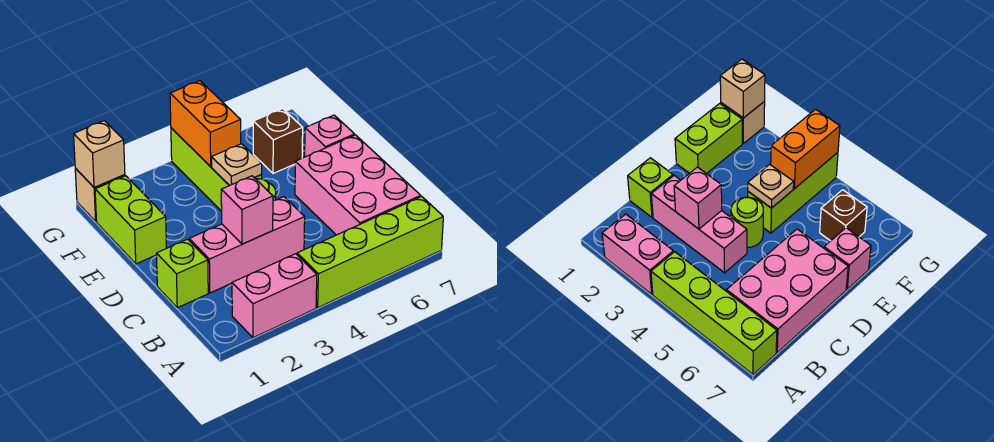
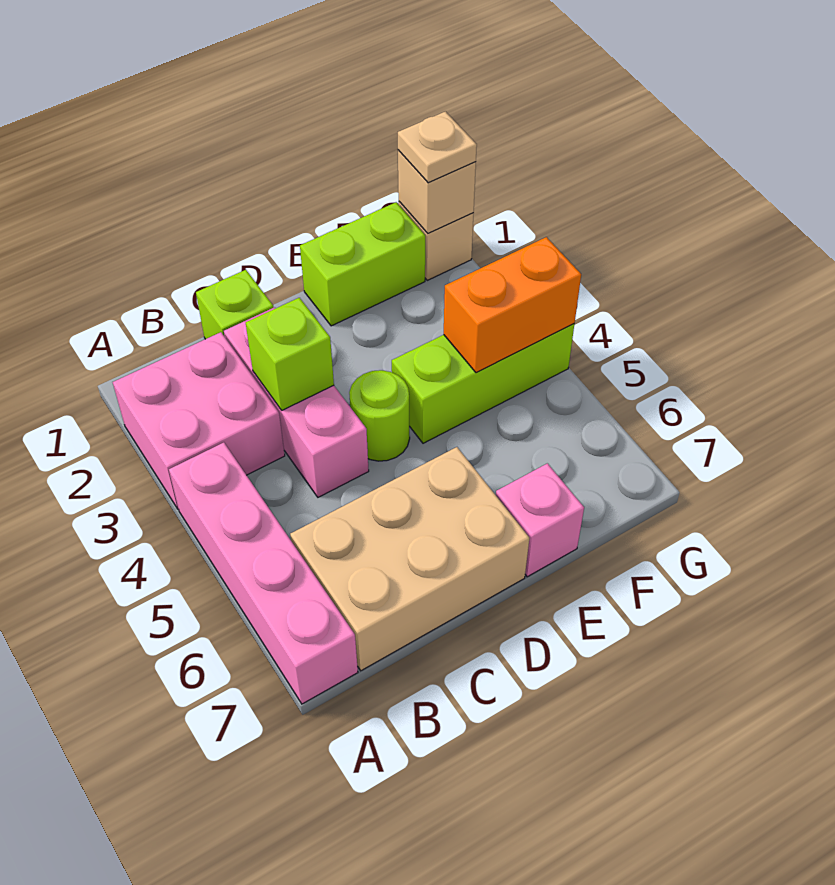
pink 1x2 brick [232,254,317,338] -> pink 2x2 brick [113,332,285,509]
lime 1x4 brick [297,197,443,307] -> pink 1x4 brick [169,442,358,704]
pink 2x3 brick [295,135,421,235] -> tan 2x3 brick [290,447,529,671]
pink 1x1 brick [221,176,273,244] -> lime 1x1 brick [246,298,334,410]
tan 1x1 plate [212,144,262,185] -> tan 1x1 plate moved to [398,111,477,183]
brown 1x1 brick [253,109,303,173] -> none

